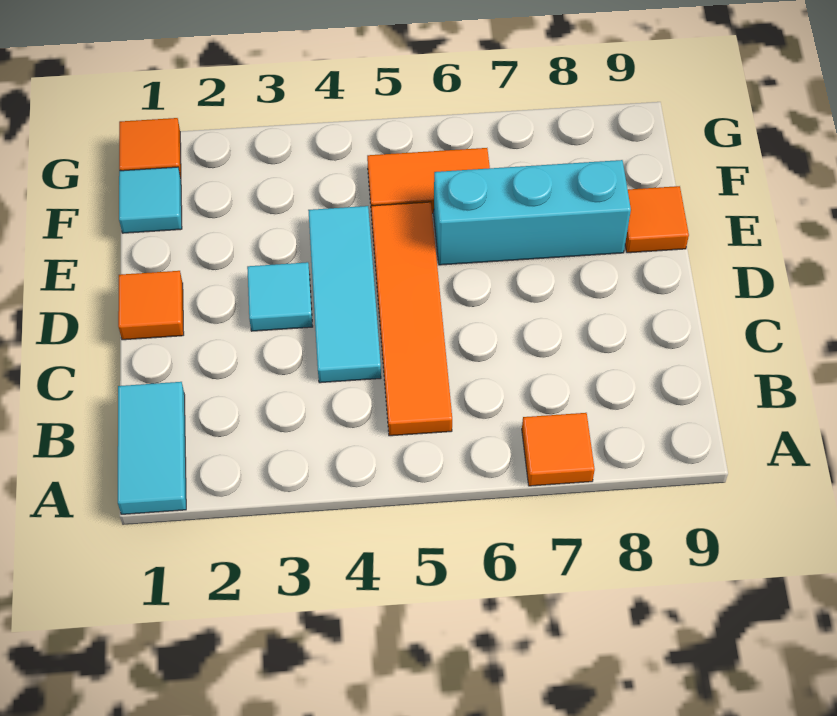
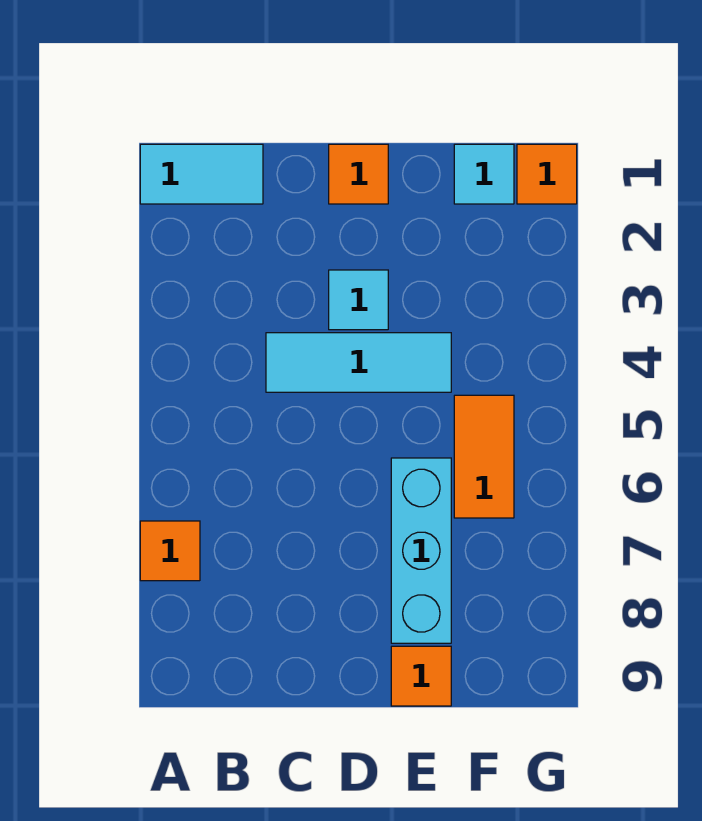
orange 1x4 tile [371,202,452,436] -> none

